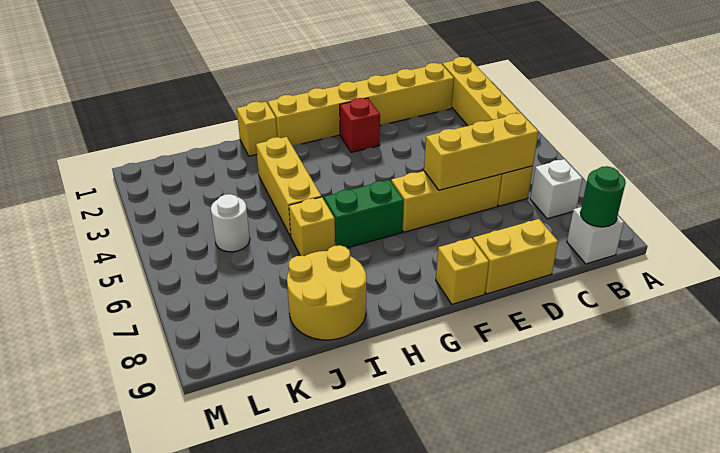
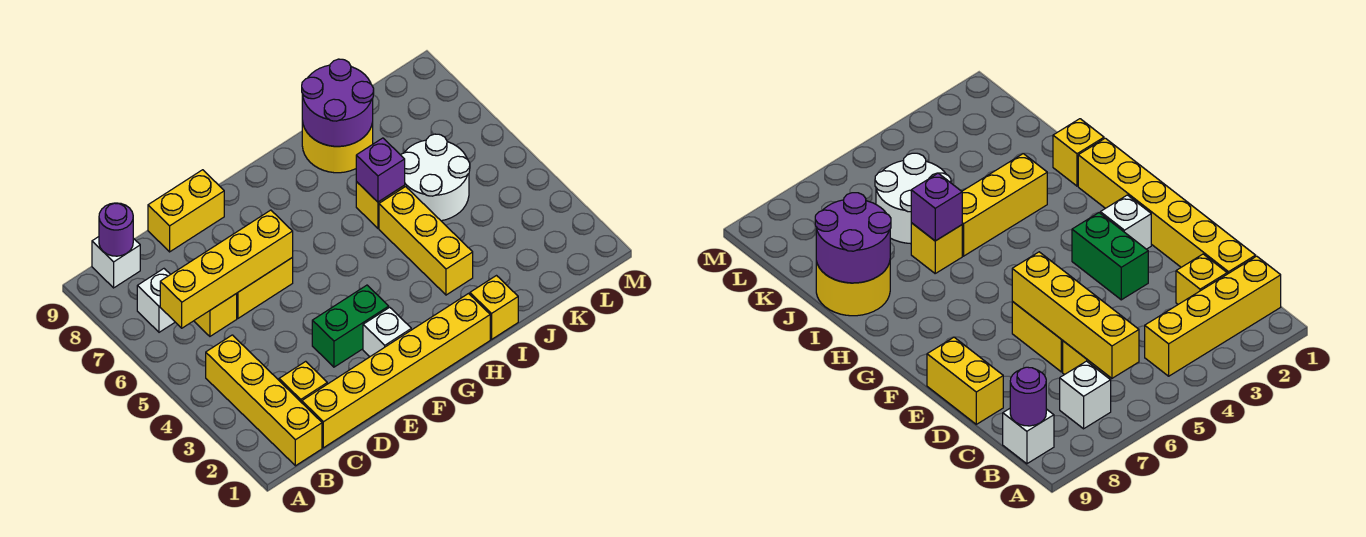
green 1x1 round brick [580,166,626,227] -> purple 1x1 round brick [99,203,133,256]
yellow 1x3 brick [424,113,538,190] -> yellow 1x4 brick [160,210,293,328]
yellow 1x3 brick [391,171,502,232] -> yellow 1x2 brick [236,257,293,318]
red 1x1 brick [340,98,380,152] -> white 1x1 brick [363,307,411,357]
yellow 1x1 brick [436,238,489,304] -> yellow 1x1 brick moved to [279,361,327,403]
green 1x2 brick [324,180,404,248] -> green 1x2 brick moved to [312,285,389,367]
none -> purple 1x1 brick [356,138,405,202]
none -> purple 2x2 round brick [302,59,374,146]
white 1x1 round brick [211,194,250,252] -> white 2x2 round brick [401,134,470,221]

